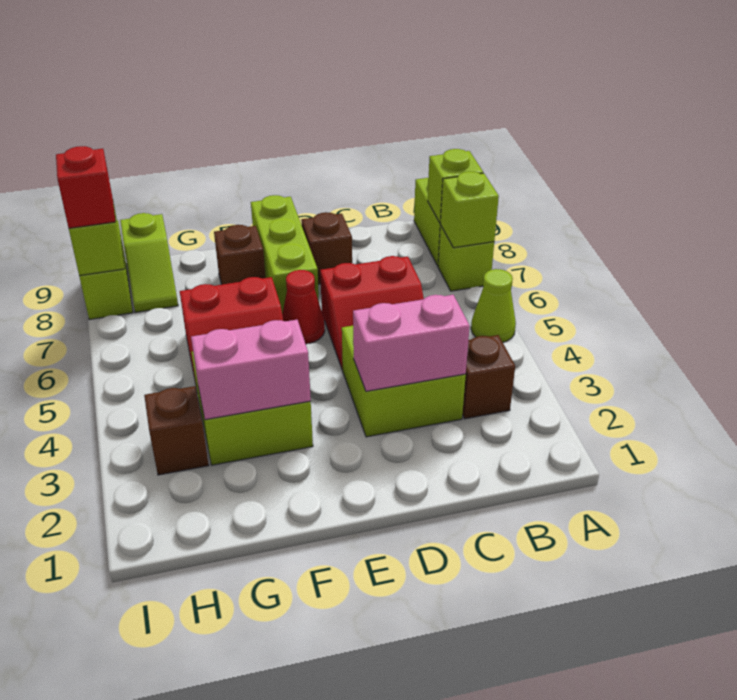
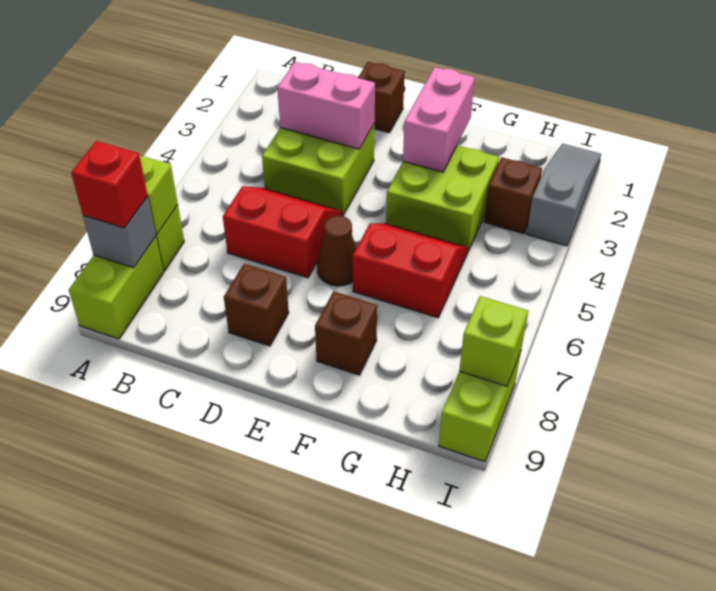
lime 1x1 cone [471,269,516,342] -> none
lime 1x1 brick [428,149,483,223] -> grey 1x1 brick [83,196,156,268]
brown 1x1 brick [462,335,515,419] -> brown 1x1 brick moved to [358,62,405,133]
red 1x1 cone [282,270,325,344] -> brown 1x1 cone [317,216,356,286]
lime 1x3 brick [251,195,319,313] -> none
pink 1x2 brick [191,320,311,420] -> pink 1x2 brick turned to [403,67,475,172]
lime 1x2 slope [120,213,178,312] -> none
none -> grey 1x3 slope [526,144,601,246]
red 1x1 brick [56,146,116,228] -> red 1x1 brick moved to [71,141,148,228]

